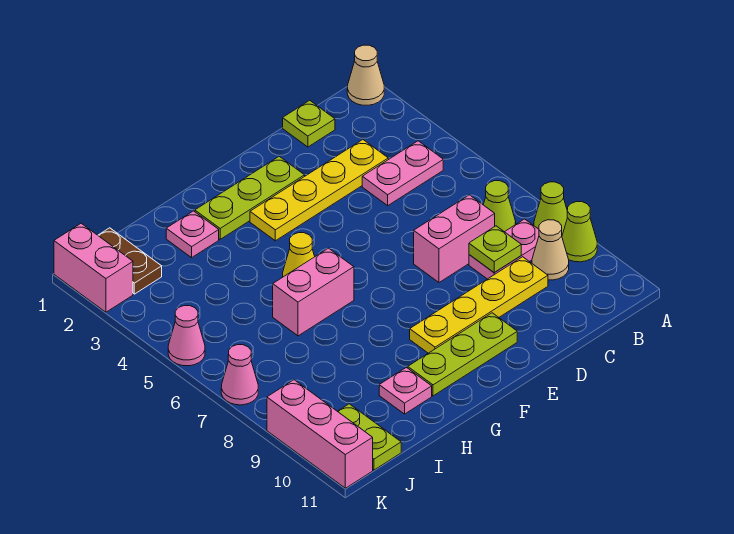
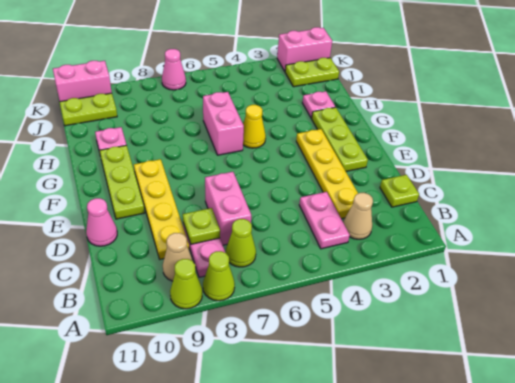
tan 1x1 cone [347,45,384,105] -> tan 1x1 cone moved to [343,193,373,239]
brown 1x2 plate [98,228,162,294] -> lime 1x2 plate [285,58,339,87]
pink 1x1 cone [168,306,205,366] -> pink 1x1 cone moved to [86,198,117,246]
pink 1x3 brick [267,380,373,488] -> pink 1x2 brick [53,61,112,102]

